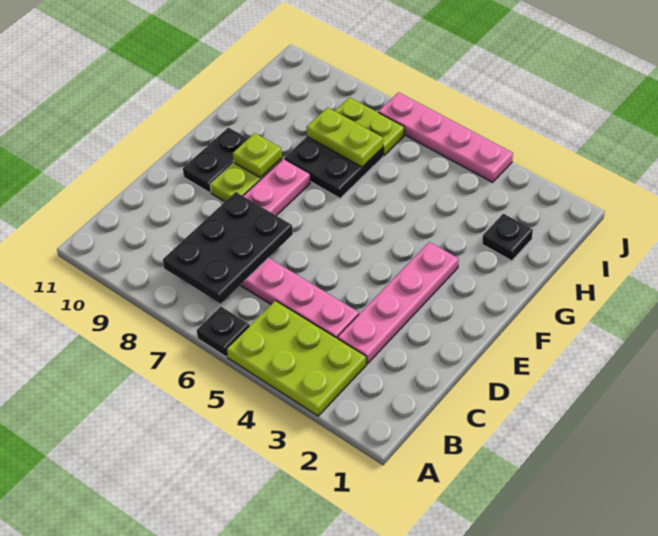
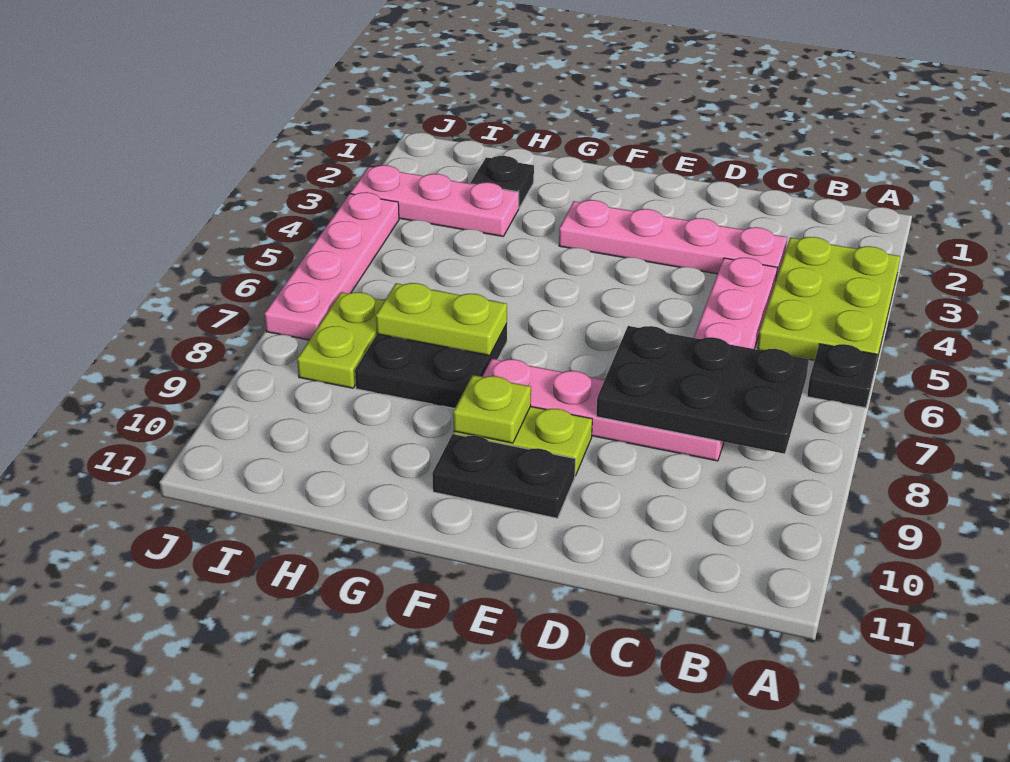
none -> pink 1x3 plate [351,165,519,236]
lime 1x2 plate [306,107,383,167] -> lime 1x2 plate turned to [376,283,507,356]

